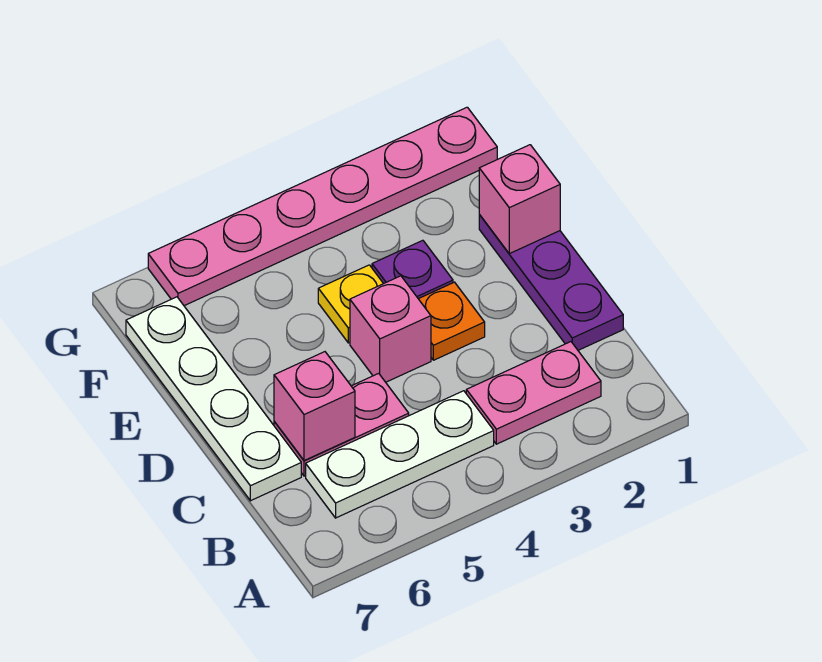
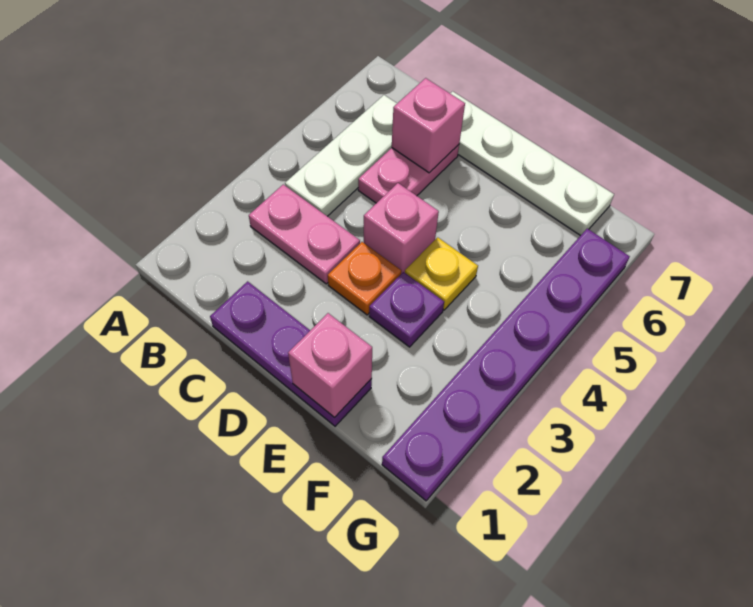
pink 1x2 plate [466,342,601,444] -> pink 1x2 plate turned to [249,184,360,284]
pink 1x6 plate [148,107,497,306] -> purple 1x6 plate [382,229,630,501]

